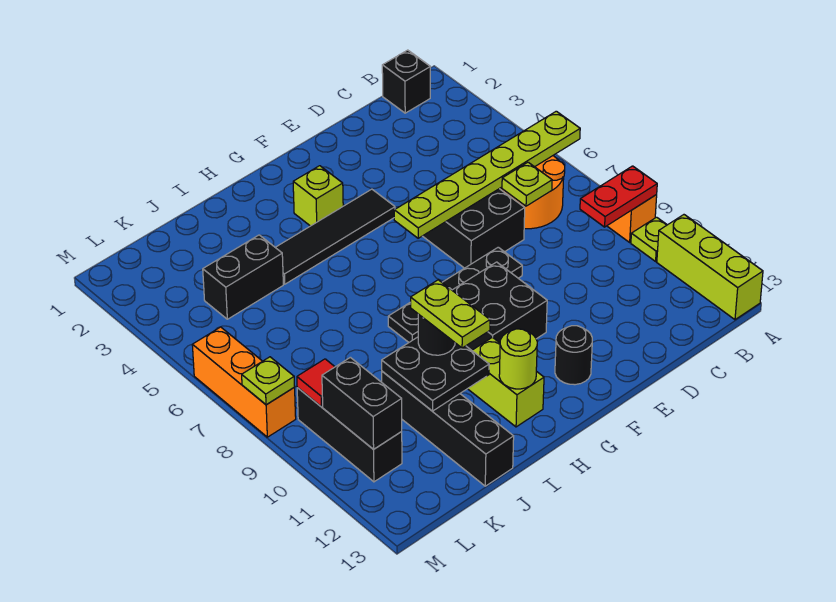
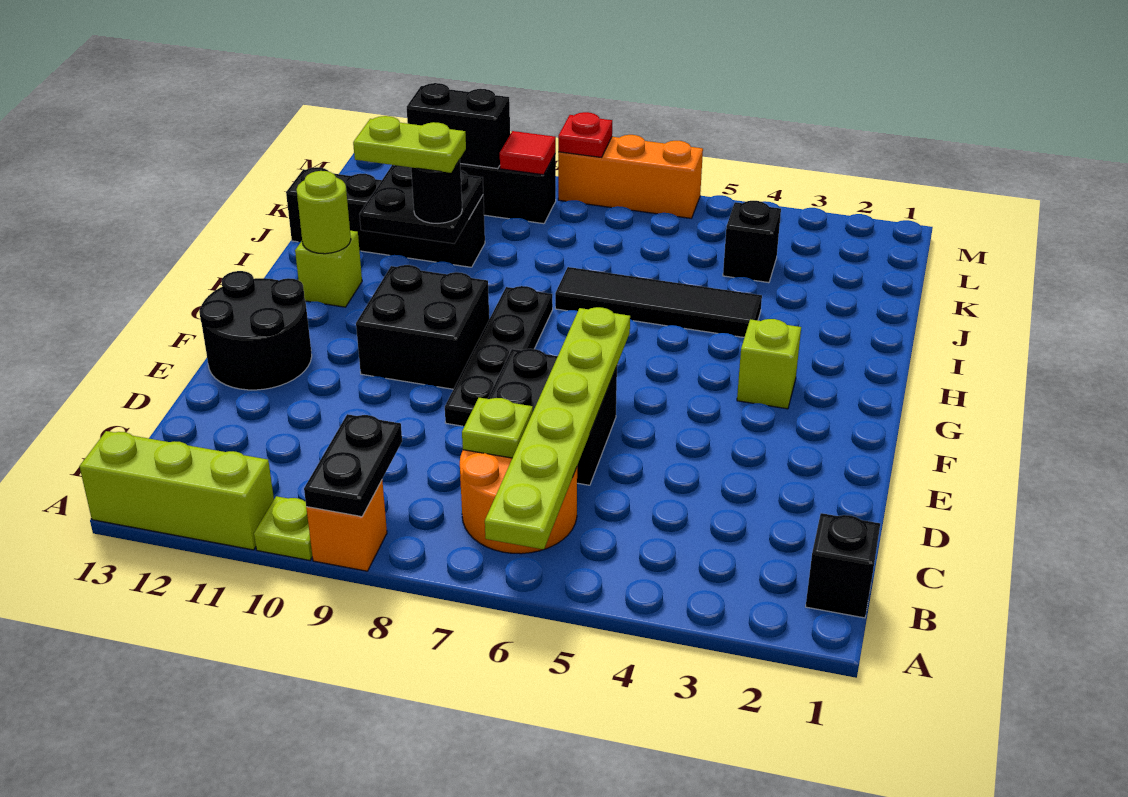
red 1x2 plate [580,166,657,227] -> black 1x2 plate [304,414,402,517]
black 1x4 tile [275,189,395,284] -> black 1x4 tile turned to [555,267,762,337]
black 1x1 round brick [555,326,592,385] -> black 2x2 round brick [199,271,312,390]
lime 1x2 brick [468,337,544,427] -> lime 1x1 brick [295,231,362,307]
black 1x2 brick [203,235,283,319] -> black 1x1 brick [723,201,781,283]
lime 1x1 plate [242,357,295,405] -> red 1x1 plate [558,112,612,157]

